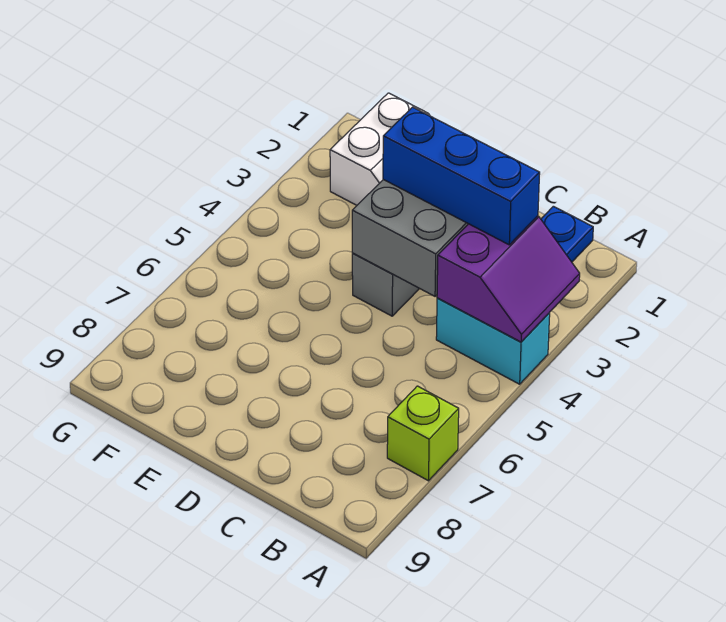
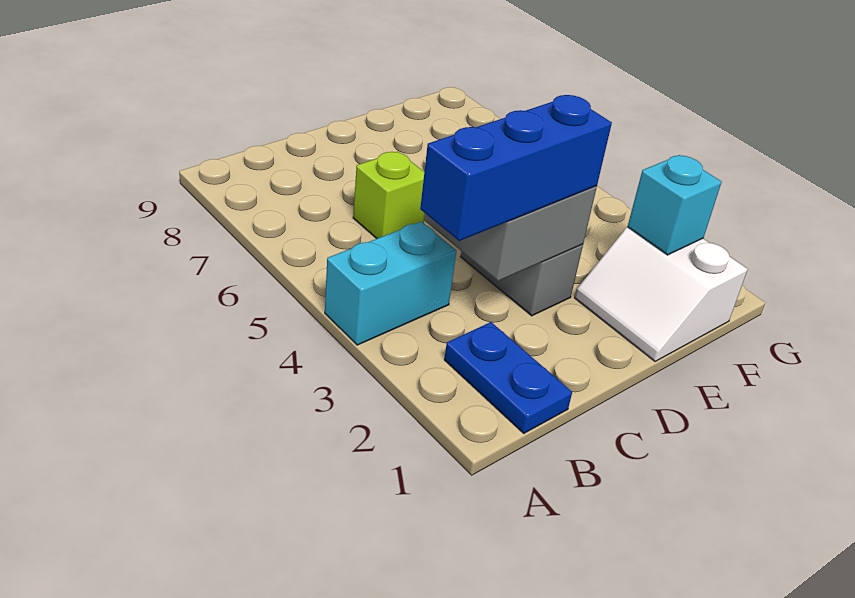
purple 2x2 slope [437,216,580,342] -> none
lime 1x1 brick [387,386,459,481] -> lime 1x1 brick moved to [353,152,425,239]
none -> cyan 1x1 brick [627,155,722,255]

